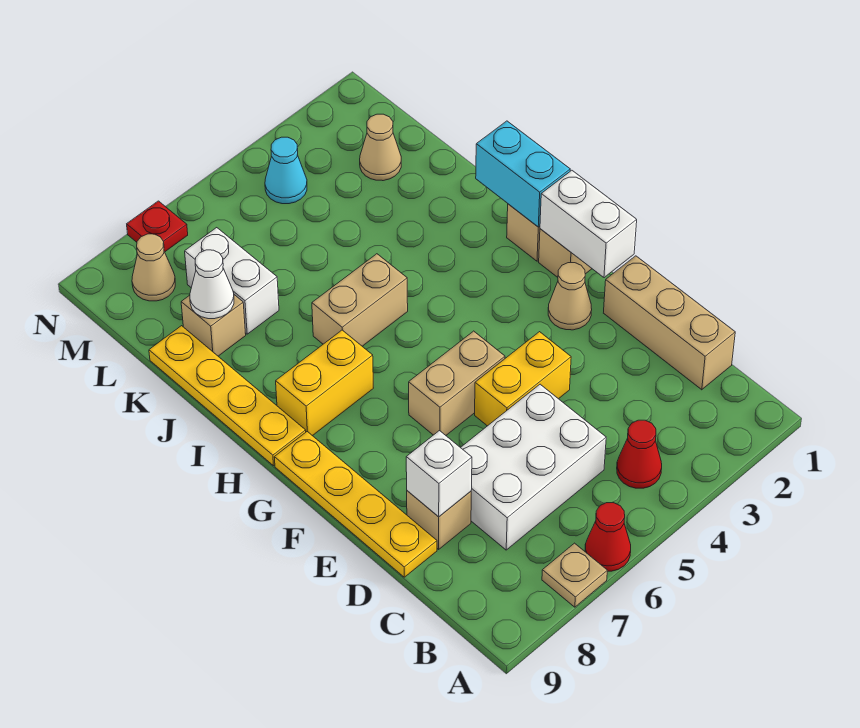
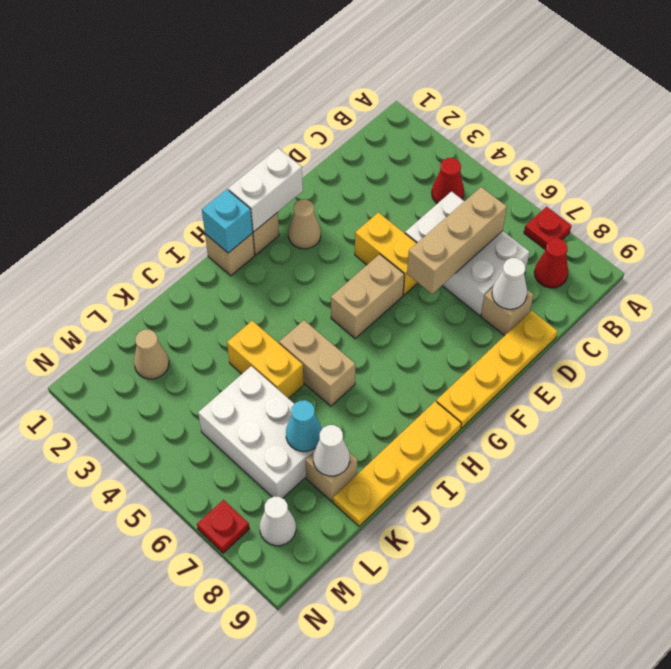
red 1x1 cone [585,503,631,571] -> red 1x1 cone moved to [534,238,568,288]
tan 1x1 plate [542,543,607,607] -> red 1x1 plate [524,207,572,250]
tan 1x3 brick [604,256,735,390] -> tan 1x3 brick moved to [407,187,507,294]
white 1x1 brick [406,431,472,517] -> white 1x1 cone [492,258,527,309]
tan 1x2 brick [409,331,505,435] -> tan 1x2 brick turned to [331,254,404,339]
cyan 1x2 brick [476,121,570,227] -> cyan 1x1 brick [202,189,253,253]
yellow 1x2 brick [276,330,373,436] -> yellow 1x2 brick moved to [227,321,304,399]
white 1x2 brick [185,228,279,334] -> white 2x3 brick [198,366,315,498]
cyan 1x1 cone [265,137,307,204] -> cyan 1x1 cone moved to [286,400,322,451]
tan 1x1 cone [132,234,175,301] -> white 1x1 cone [260,497,296,546]

